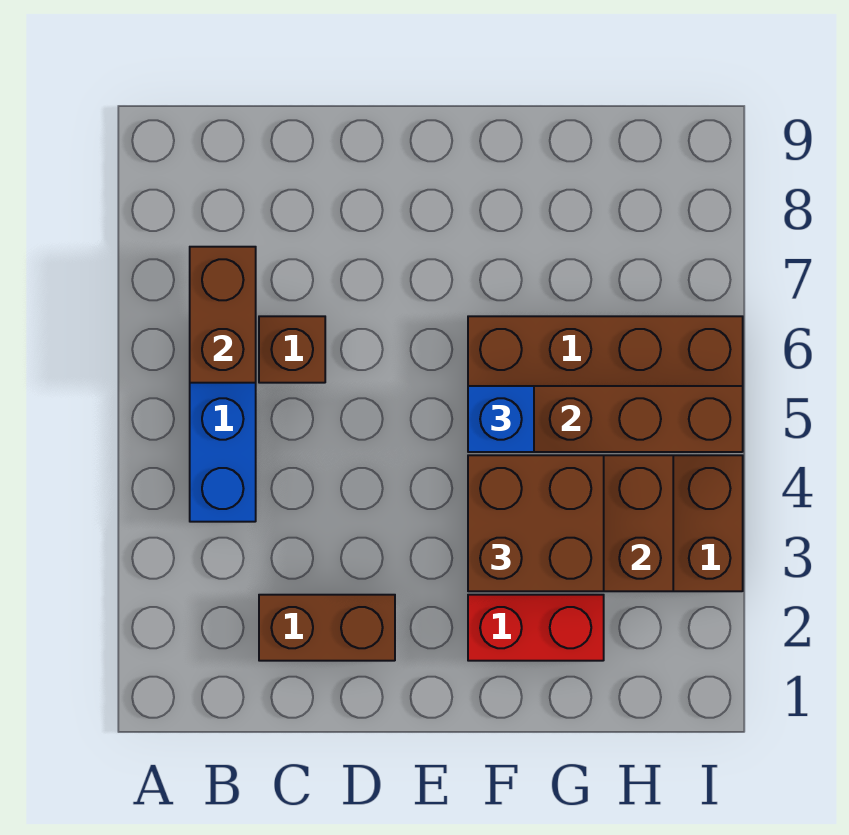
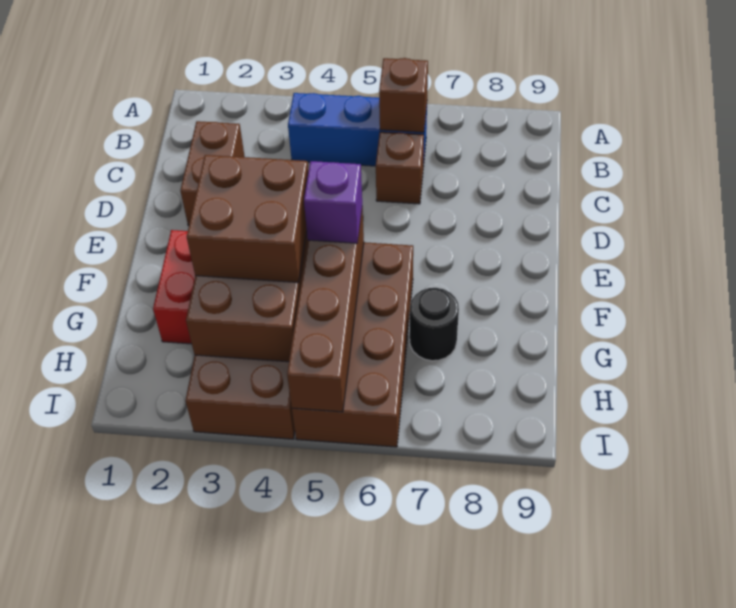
brown 1x2 brick [190,247,256,383] -> brown 1x1 brick [379,58,428,132]
blue 1x1 brick [468,386,534,452] -> purple 1x1 brick [304,161,362,243]
none -> black 1x1 round brick [410,288,459,361]

